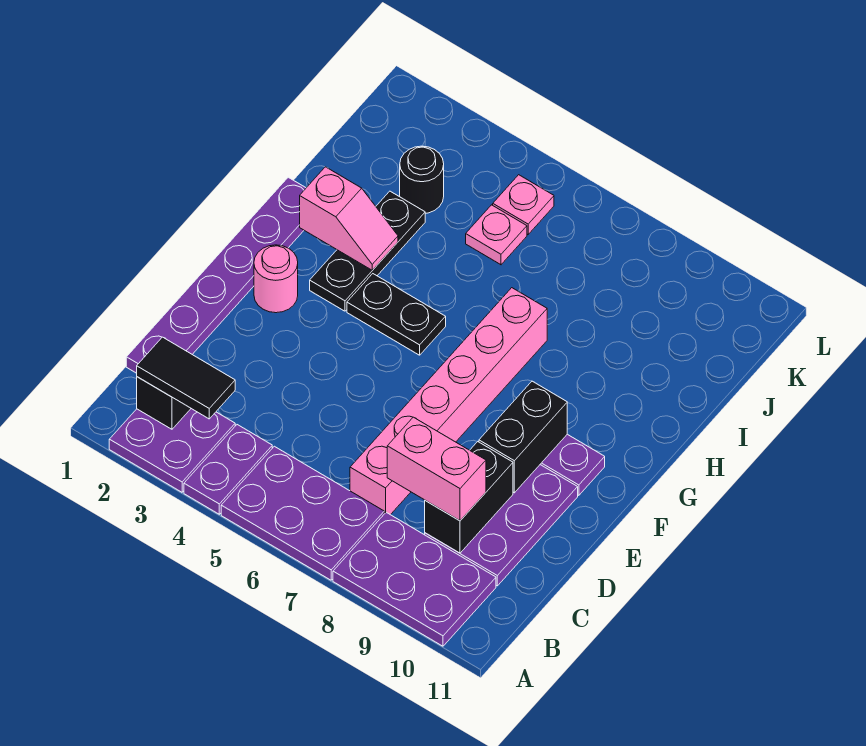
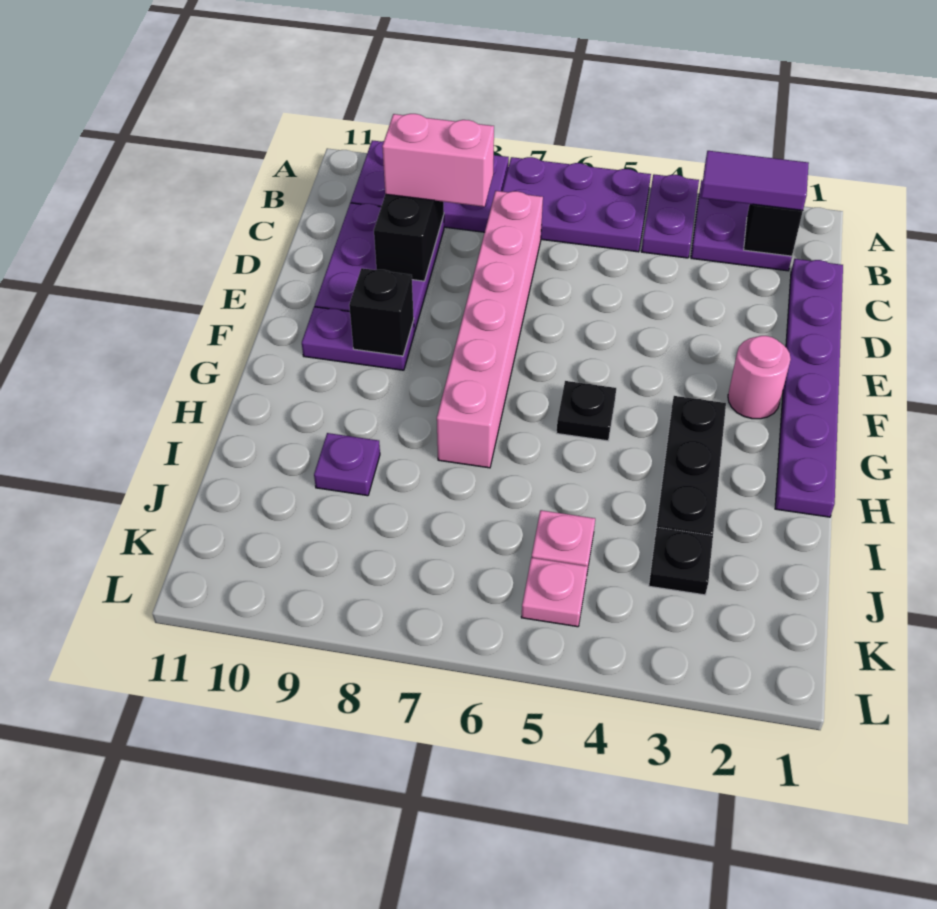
black 1x2 tile [137,337,235,419] -> purple 1x2 tile [701,151,809,210]
black 1x2 brick [479,381,567,493] -> black 1x1 brick [349,268,414,356]
black 1x2 plate [347,274,446,355] -> black 1x1 plate [557,381,616,441]
pink 1x2 slope [300,167,398,270] -> none
none -> purple 1x1 plate [314,433,380,496]
black 1x1 round brick [400,146,444,213] -> black 1x1 plate [649,528,713,595]

